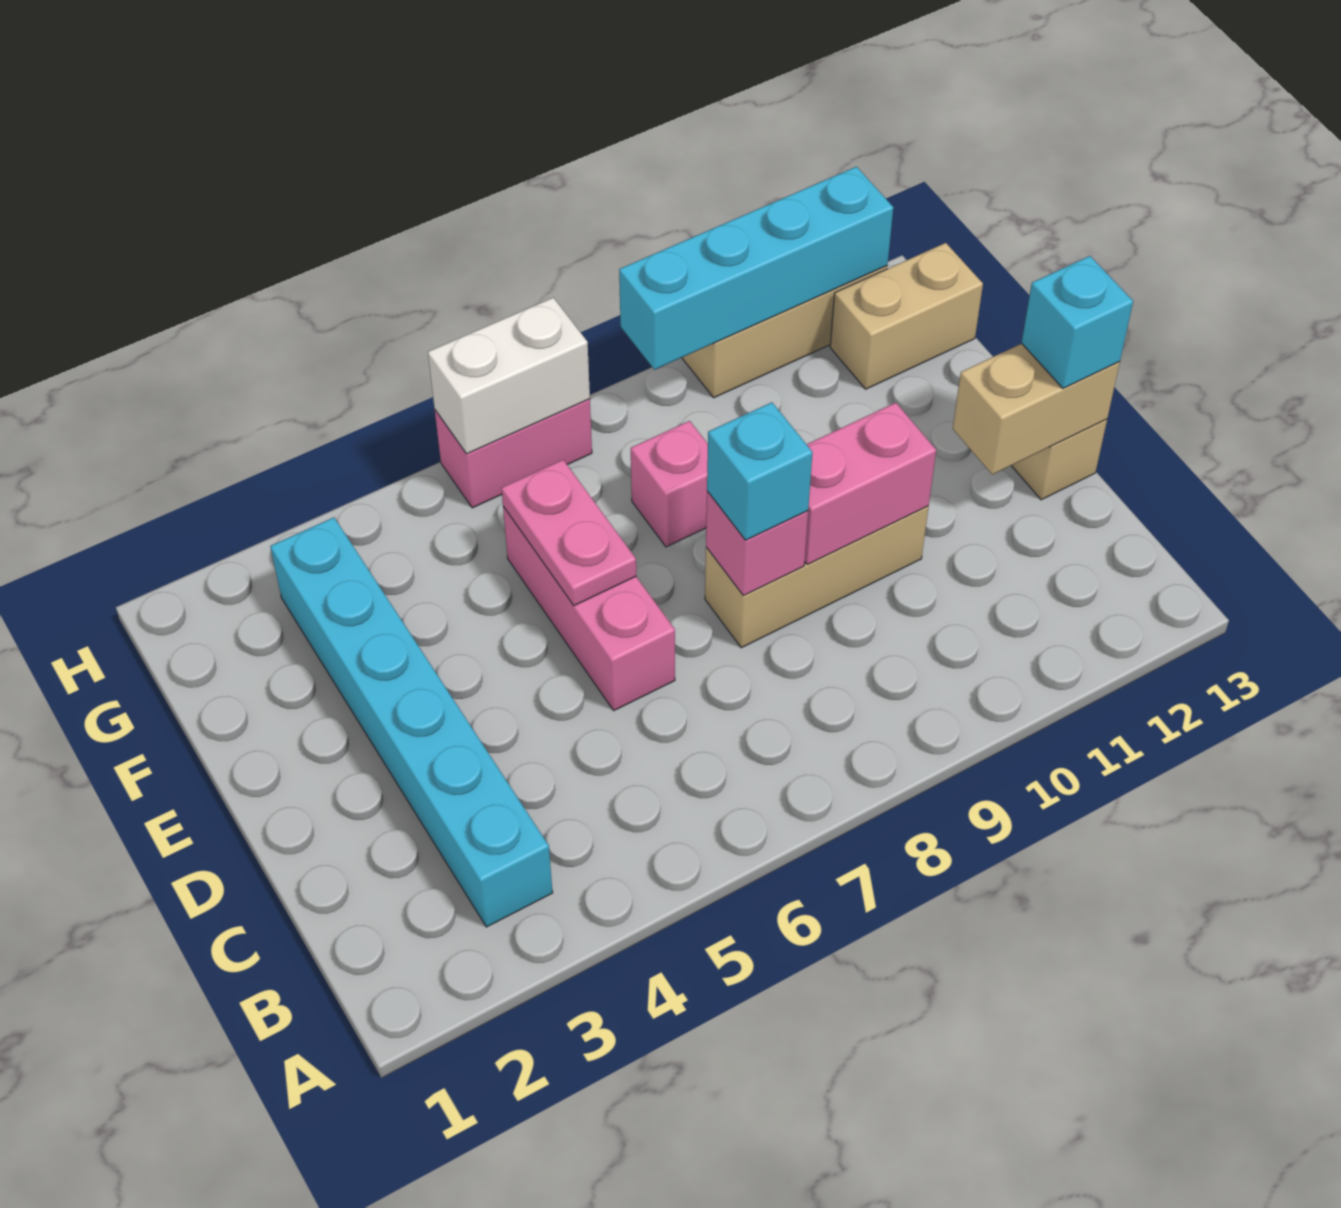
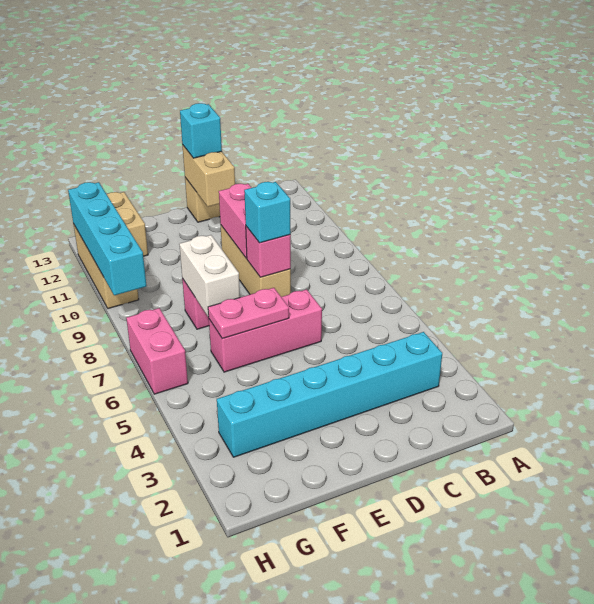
white 1x2 brick [428,298,590,454] -> white 1x2 brick moved to [179,235,240,317]

